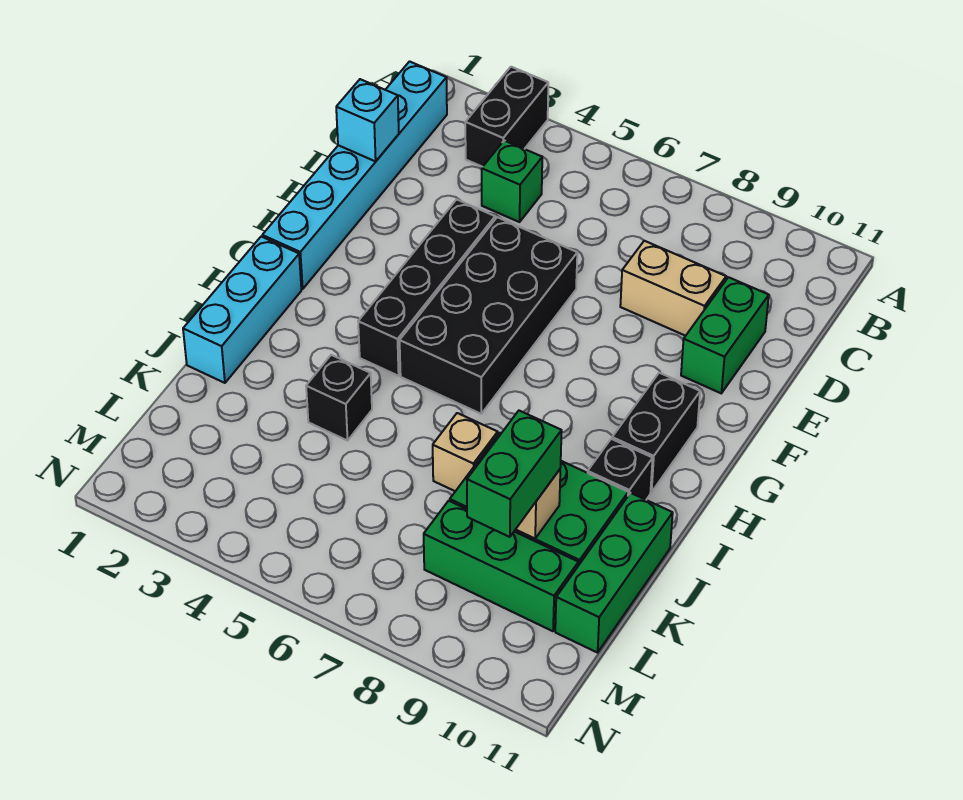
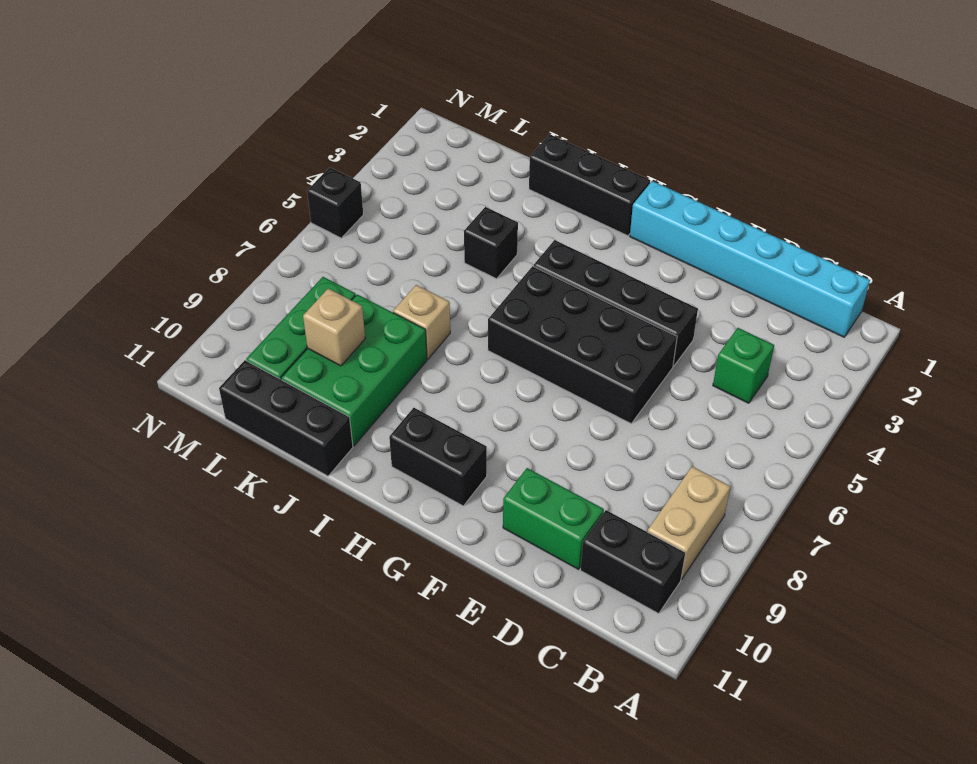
black 1x2 brick [465,67,548,167] -> black 1x2 brick moved to [580,510,685,614]
cyan 1x1 brick [336,79,399,161] -> none
tan 1x2 brick [620,241,726,336] -> tan 1x2 brick moved to [647,467,730,579]
cyan 1x3 brick [183,237,301,383] -> black 1x3 brick [529,134,650,236]
black 1x1 brick [588,439,653,500] -> black 1x1 brick moved to [307,168,363,238]
green 1x3 brick [555,493,673,653] -> black 1x3 brick [219,360,353,476]
green 1x2 brick [467,411,562,537] -> none

